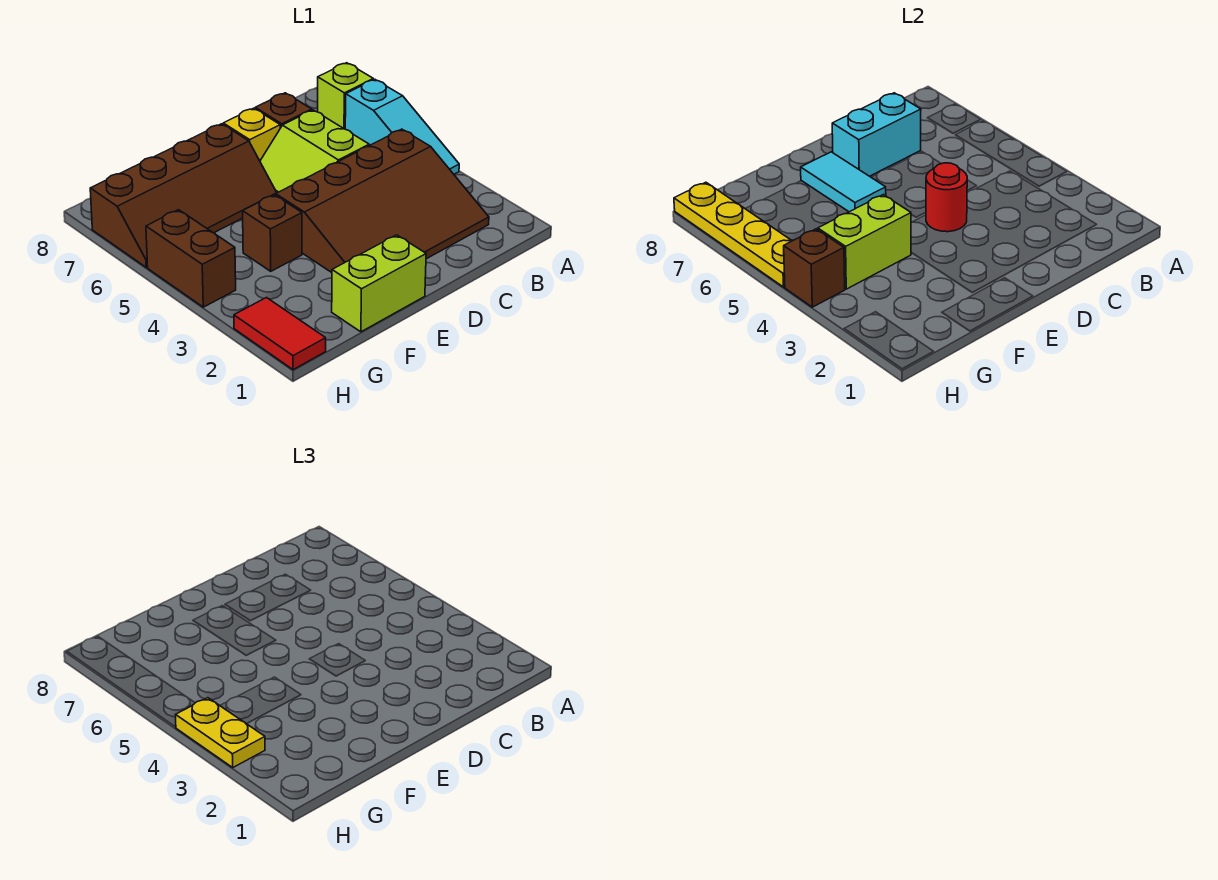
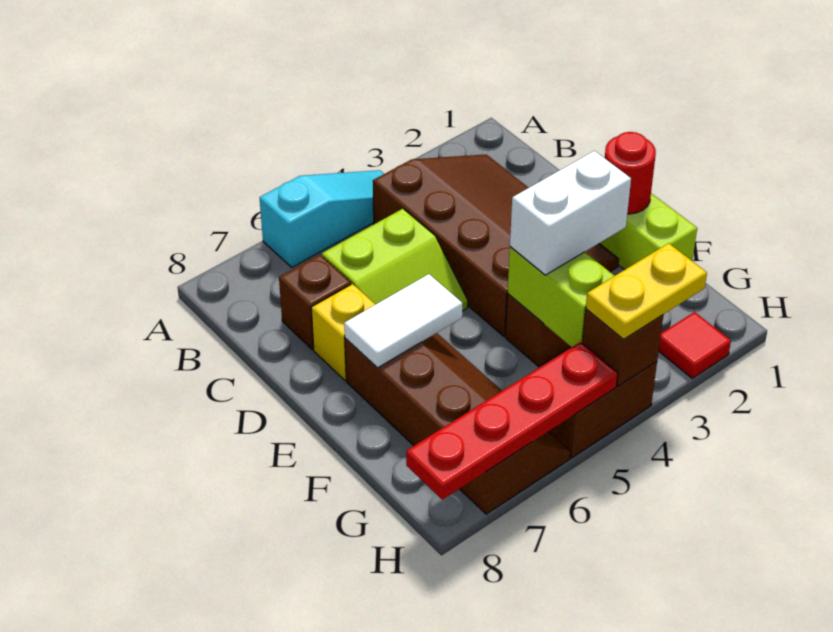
lime 1x1 brick [318,63,373,129] -> none
cyan 1x2 brick [832,93,921,176] -> none
red 1x1 round brick [926,163,967,232] -> red 1x1 round brick moved to [605,132,656,214]
cyan 1x2 tile [801,152,886,212] -> white 1x2 tile [344,274,462,368]
none -> white 1x2 brick [510,151,631,275]
red 1x2 tile [234,298,326,370] -> red 1x1 tile [659,312,731,378]
yellow 1x4 plate [674,182,792,287] -> red 1x4 plate [406,342,618,500]

